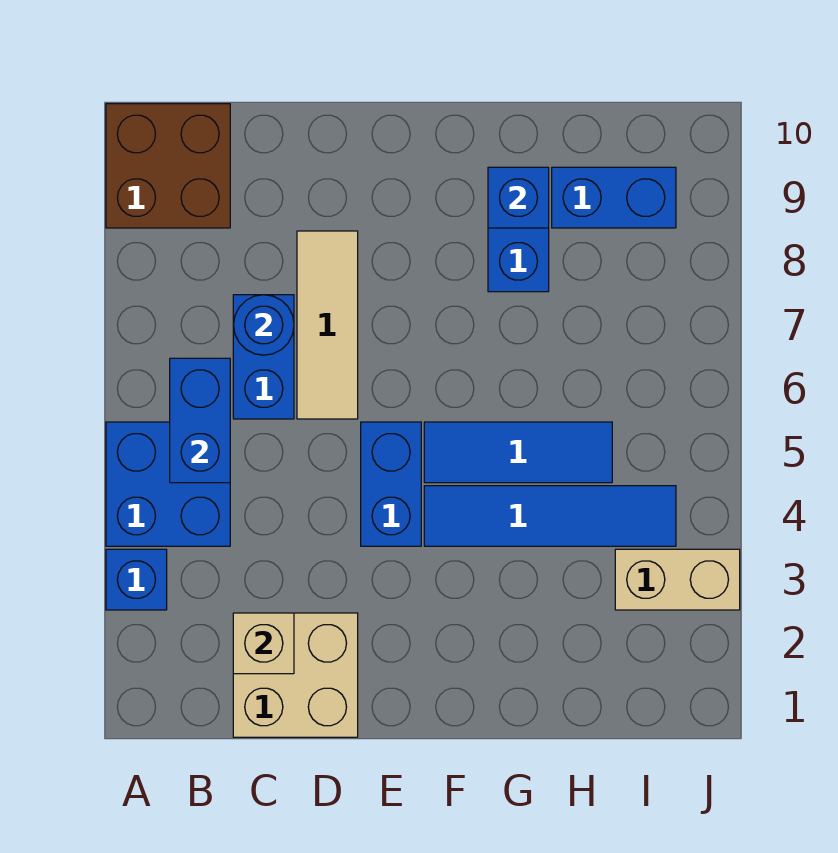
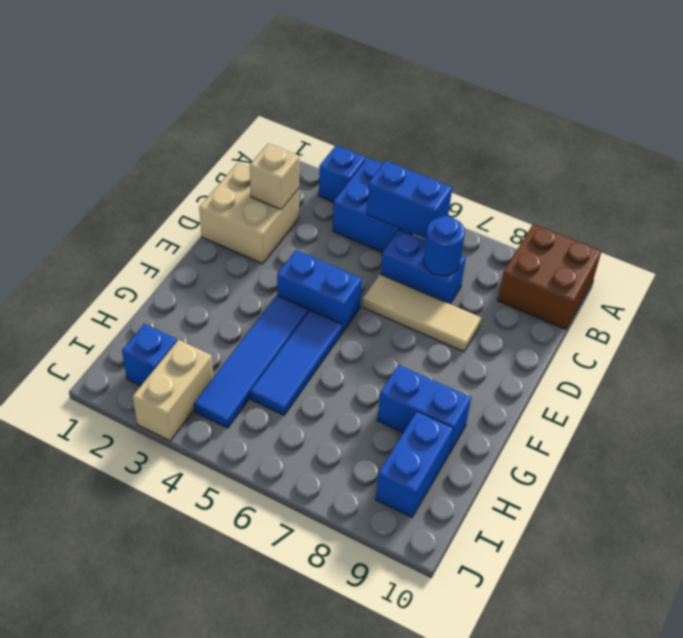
blue 1x1 brick [488,167,549,228] -> blue 1x1 brick moved to [122,324,177,386]

